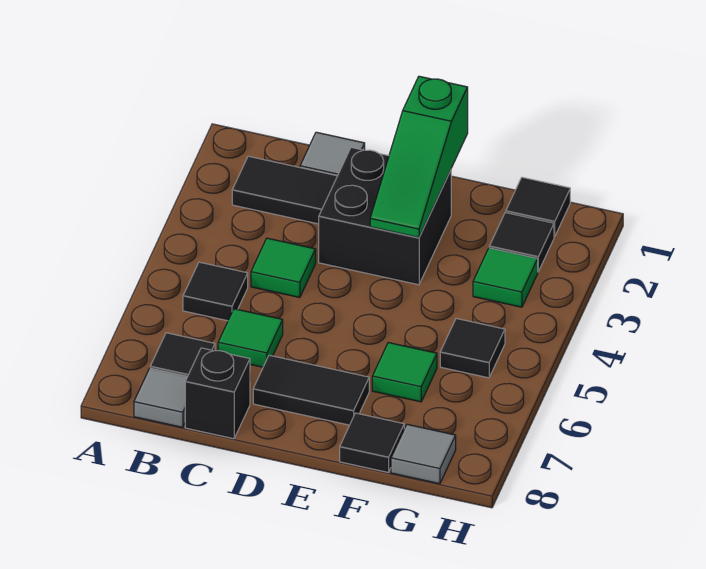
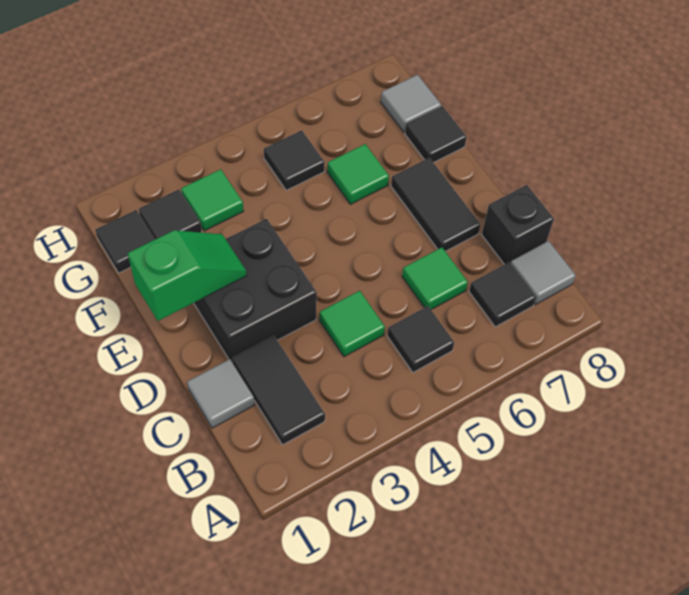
green 1x3 slope [370,76,468,238] -> green 1x2 slope [128,230,247,321]

